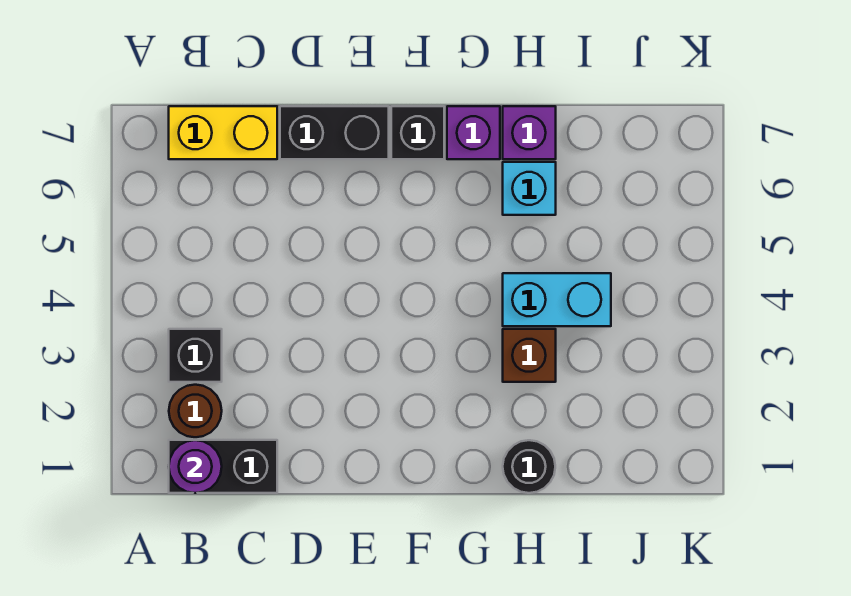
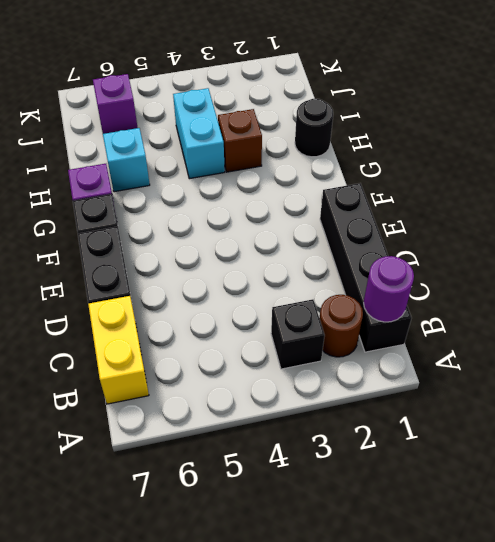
black 1x2 brick [169,440,277,493] -> black 1x4 brick [320,183,412,352]
purple 1x1 brick [503,106,556,159] -> purple 1x1 brick moved to [93,74,138,134]

